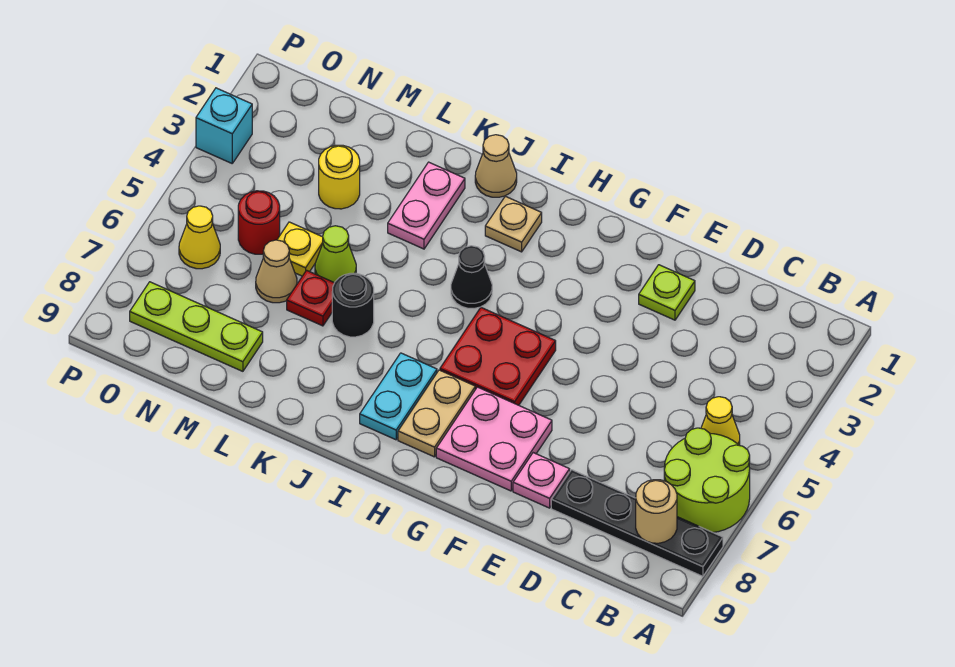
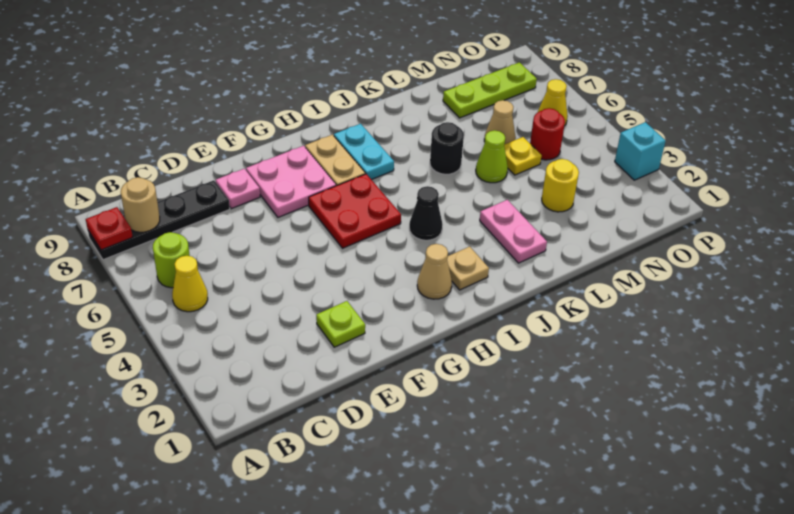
lime 2x2 round brick [664,428,750,532] -> lime 1x1 round brick [153,232,190,288]
tan 1x1 cone [475,135,517,197] -> tan 1x1 cone moved to [417,244,452,299]
red 1x1 plate [287,270,334,326] -> red 1x1 plate moved to [86,207,133,250]

